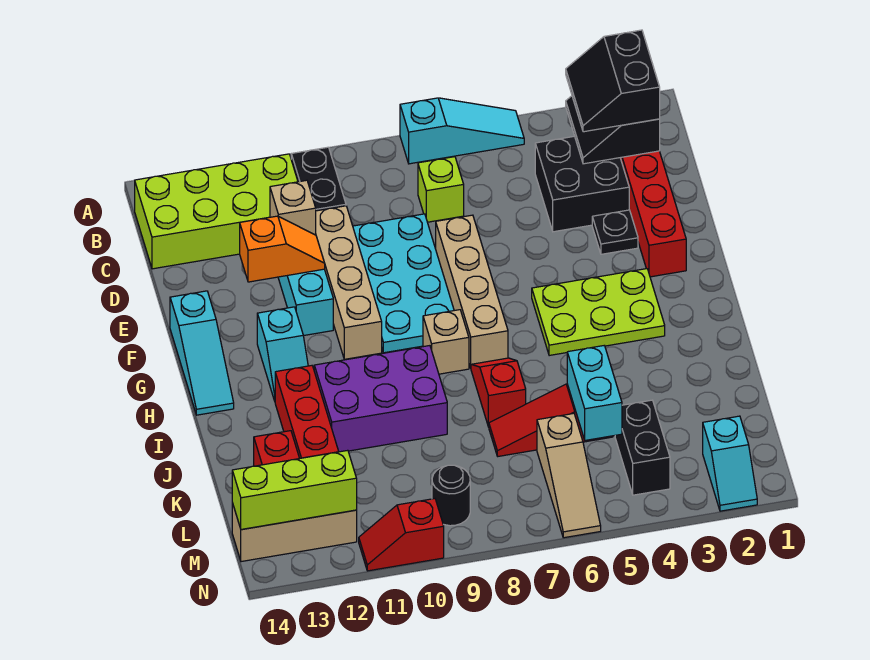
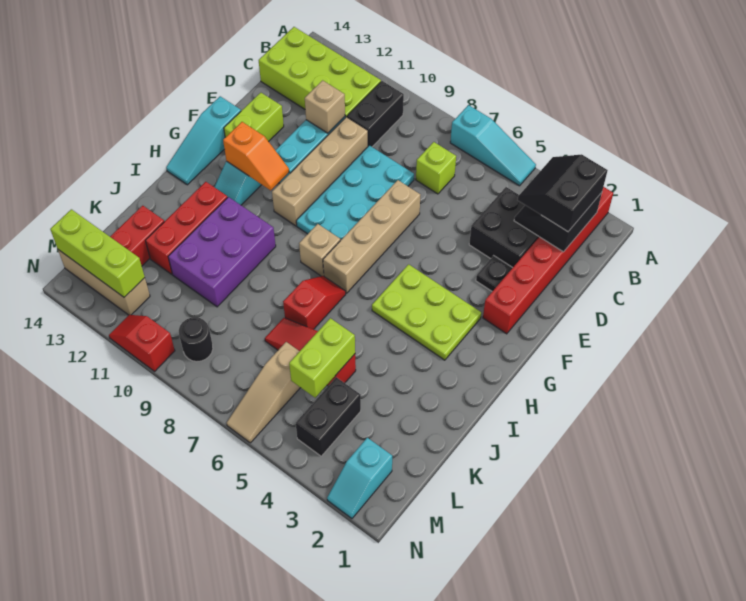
orange 1x2 slope [240,216,325,282] -> orange 1x2 slope moved to [223,122,289,190]
none -> lime 1x2 brick [224,93,284,141]
purple 2x3 brick [314,346,447,452] -> purple 2x3 brick turned to [168,197,276,307]
cyan 1x2 brick [567,346,622,440] -> lime 1x2 brick [289,318,355,398]

